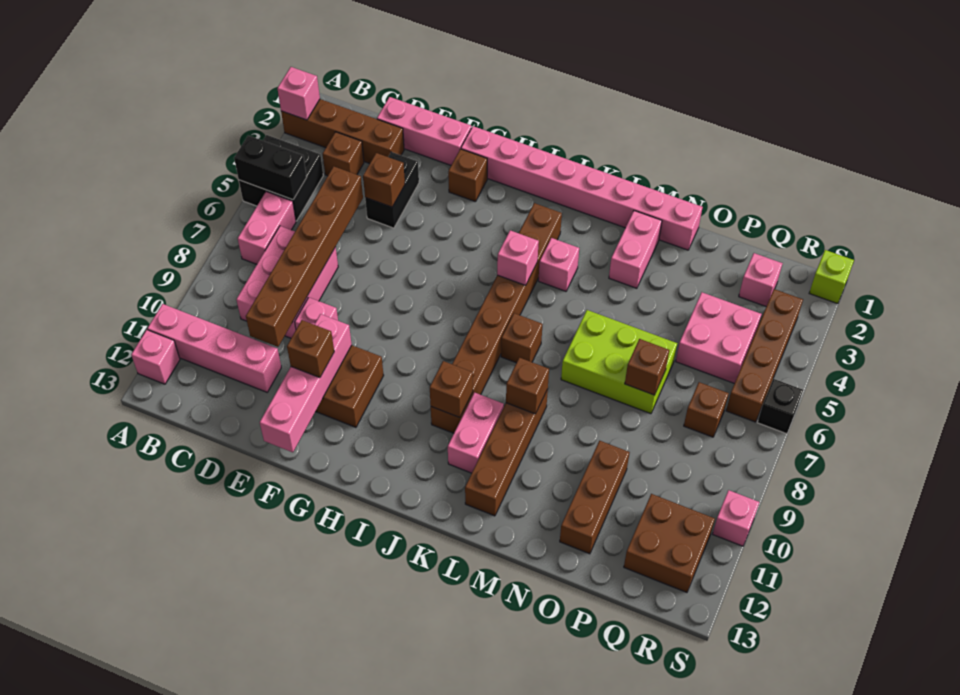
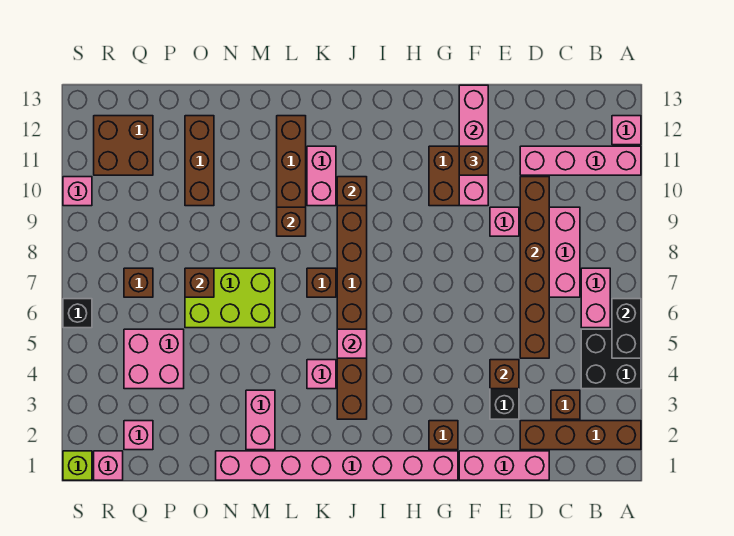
pink 1x1 brick [277,67,320,120] -> pink 1x1 brick moved to [94,451,123,480]
black 1x2 brick [234,135,307,200] -> black 1x2 brick turned to [612,299,641,358]
brown 1x4 brick [726,289,803,422] -> none

